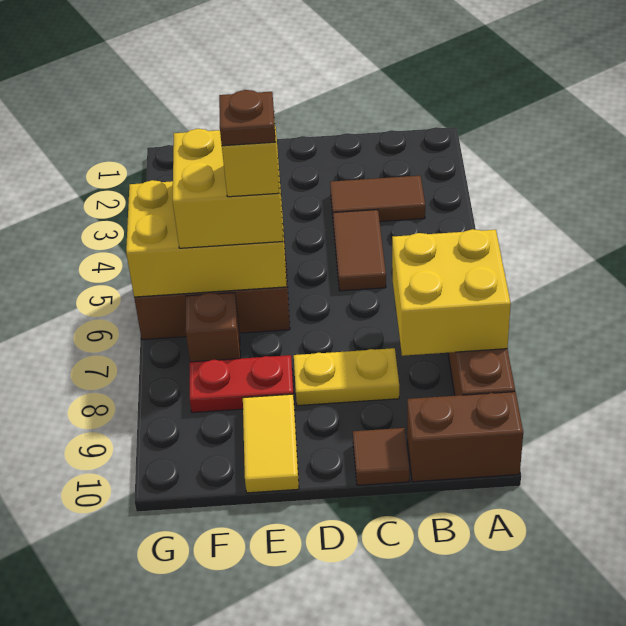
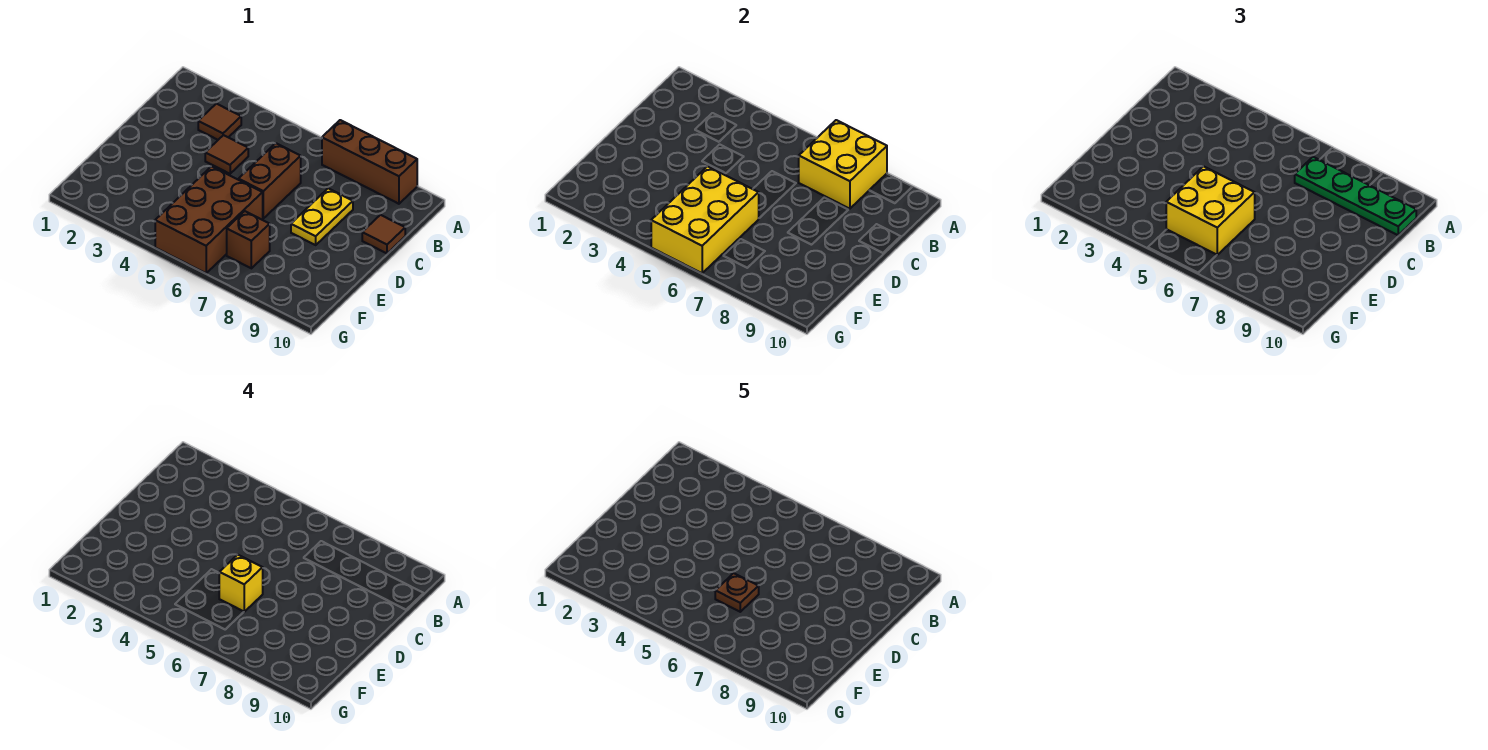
brown 1x2 brick [407,392,523,482] -> brown 1x2 brick moved to [239,143,301,218]
brown 1x2 tile [330,176,425,222] -> brown 1x1 tile [198,104,241,140]
none -> green 1x4 plate [1295,157,1416,235]
brown 1x2 tile [333,210,386,291] -> brown 1x1 tile [205,135,248,174]
red 1x2 plate [190,355,294,413] -> none
yellow 1x2 tile [243,394,299,493] -> none

